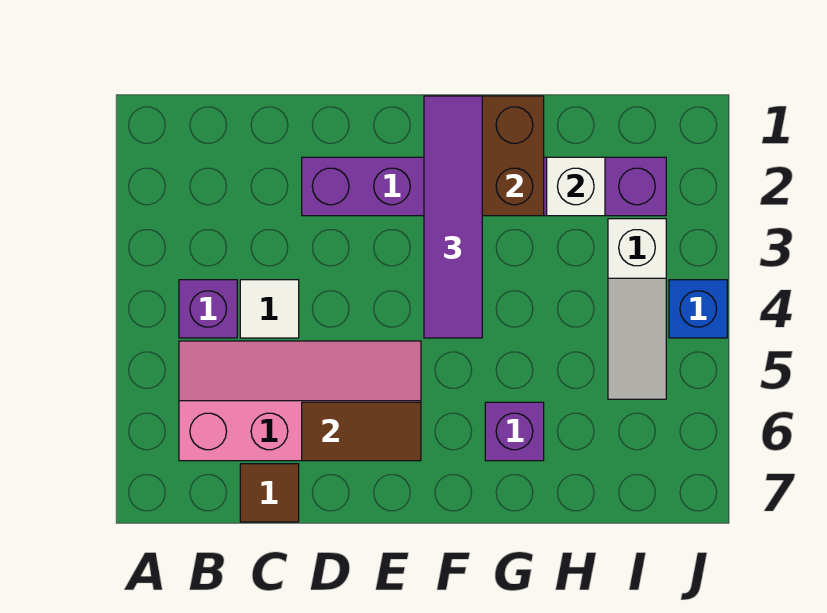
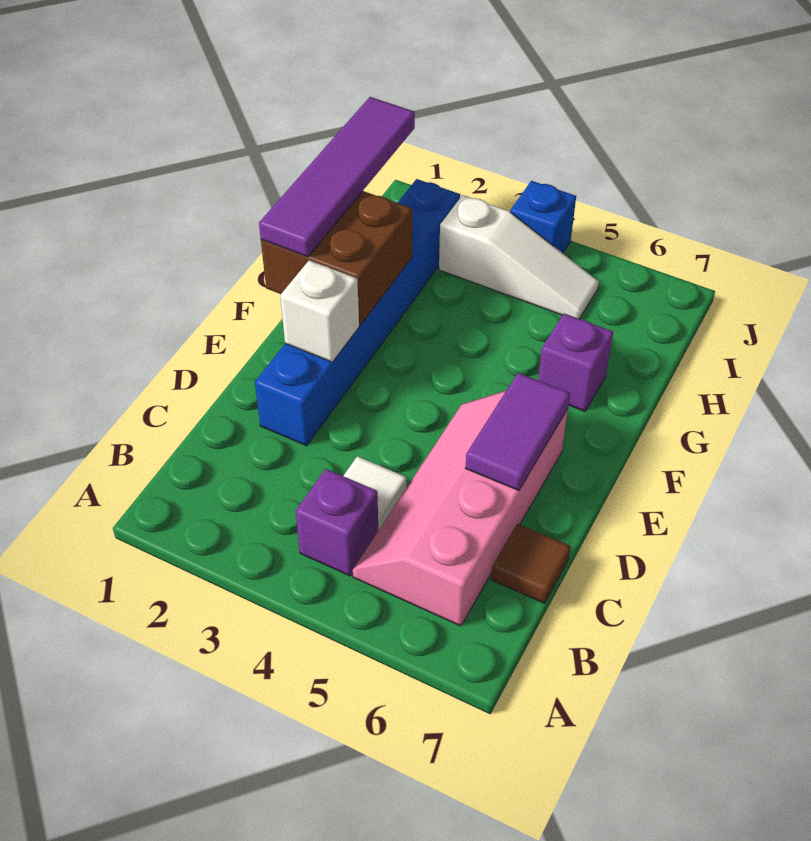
purple 1x6 brick [302,157,666,216] -> blue 1x6 brick [255,179,460,446]
brown 1x2 tile [302,402,421,461] -> purple 1x2 tile [466,373,570,491]
purple 1x4 tile [424,96,482,338] -> purple 1x4 tile turned to [259,97,415,257]
white 1x1 brick [547,157,605,216] -> white 1x1 brick moved to [280,260,359,362]

